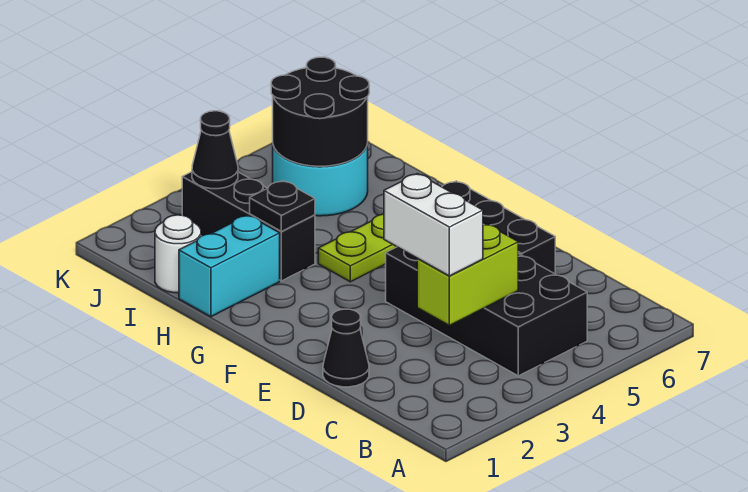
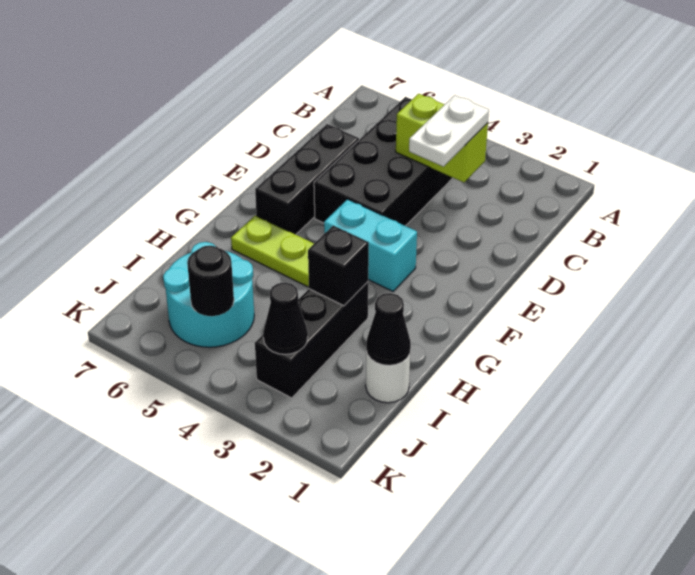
white 1x2 brick [384,174,483,276] -> white 1x2 plate [409,95,489,167]
black 1x1 cone [323,309,369,387] -> black 1x1 cone moved to [366,293,411,365]
cyan 1x2 brick [179,215,280,317] -> cyan 1x2 brick moved to [324,199,417,291]
black 1x1 plate [250,181,315,231] -> black 1x1 brick [308,226,369,306]
black 2x2 round brick [271,57,369,166] -> black 1x1 round brick [187,245,234,316]

